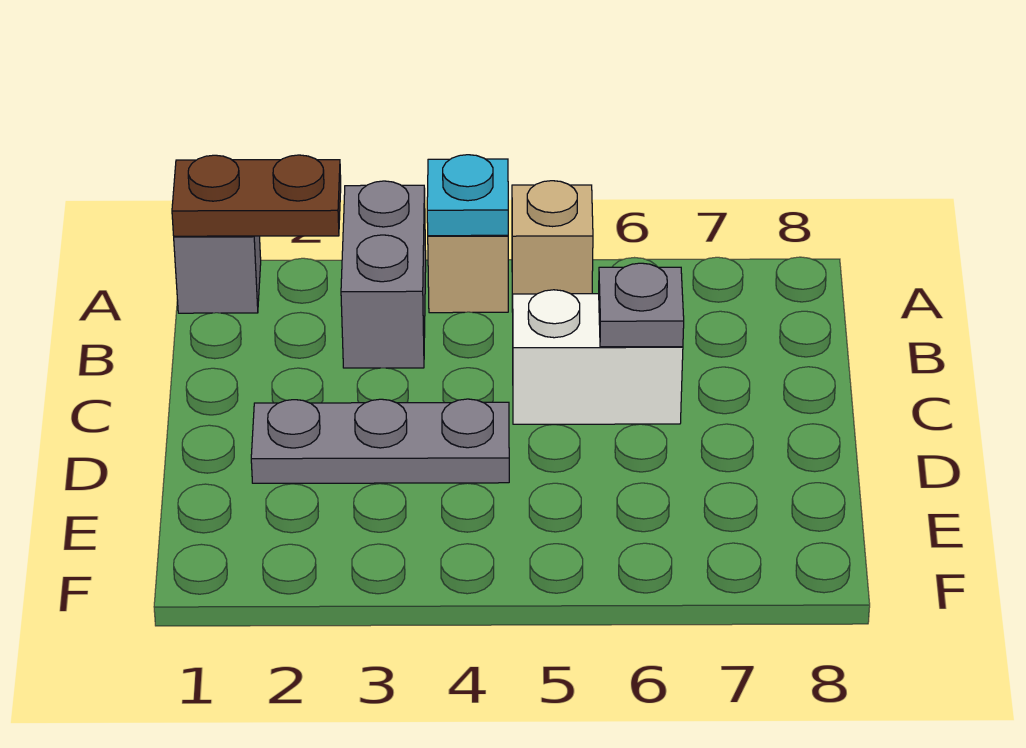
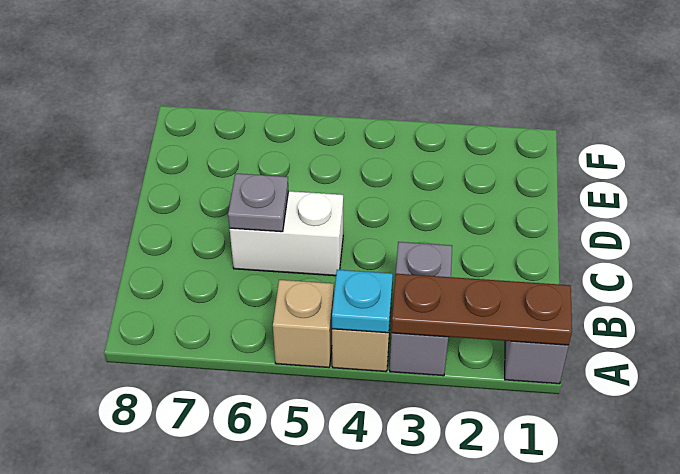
brown 1x2 plate [172,155,341,236] -> brown 1x3 plate [392,274,572,345]
grey 1x3 plate [251,399,509,483] -> none

